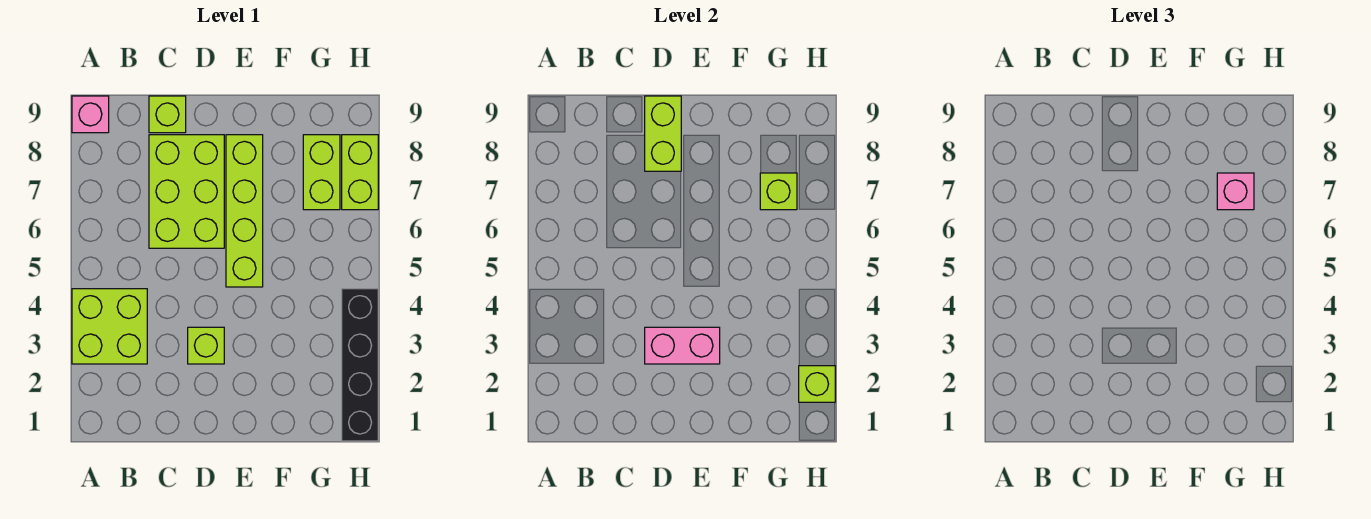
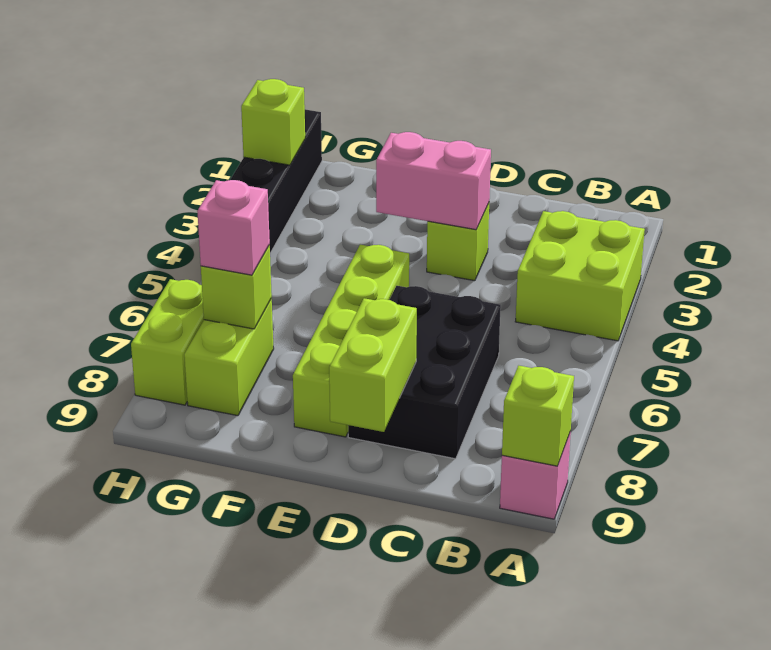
lime 2x3 brick [149,135,224,248] -> black 2x3 brick [348,286,501,459]
lime 1x1 brick [149,96,186,133] -> lime 1x1 brick moved to [502,366,574,466]

